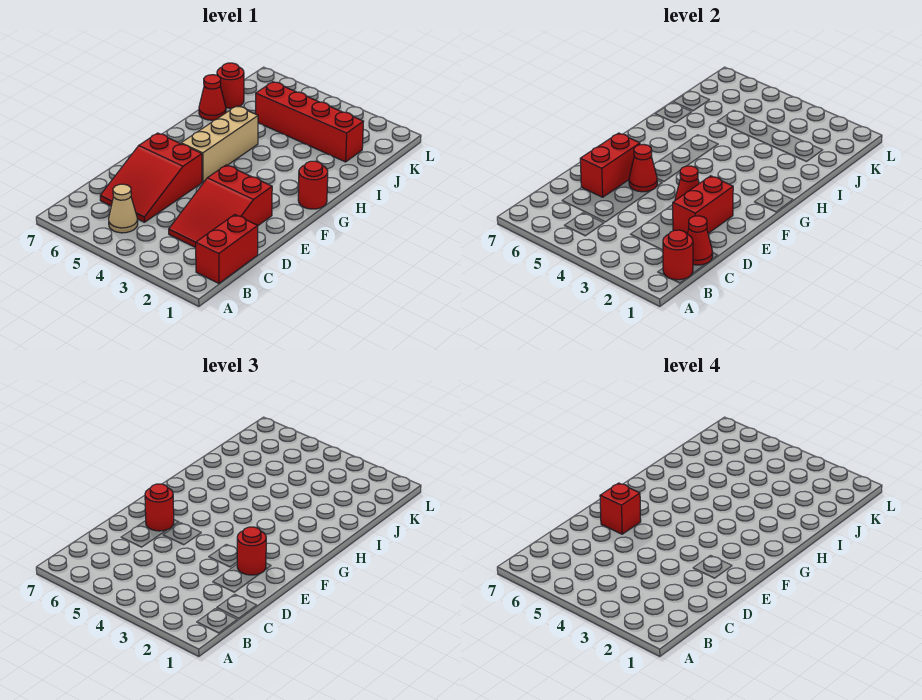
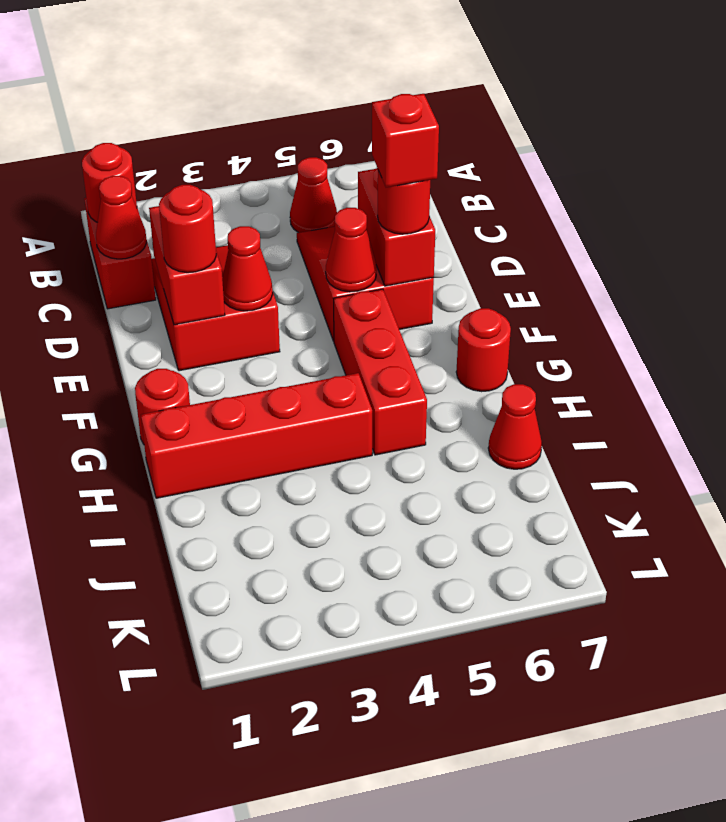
tan 1x1 cone [109,184,138,233] -> red 1x1 cone [290,157,337,233]
tan 1x3 brick [181,106,258,182] -> red 1x3 brick [334,289,427,455]
red 1x4 brick [256,82,364,162] -> red 1x4 brick moved to [141,373,372,498]
red 1x1 round brick [217,63,244,108] -> red 1x1 round brick moved to [456,308,511,392]

